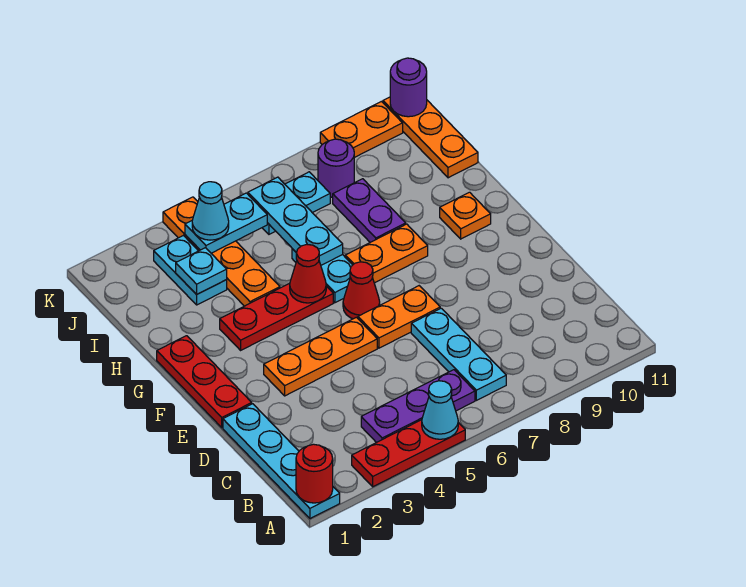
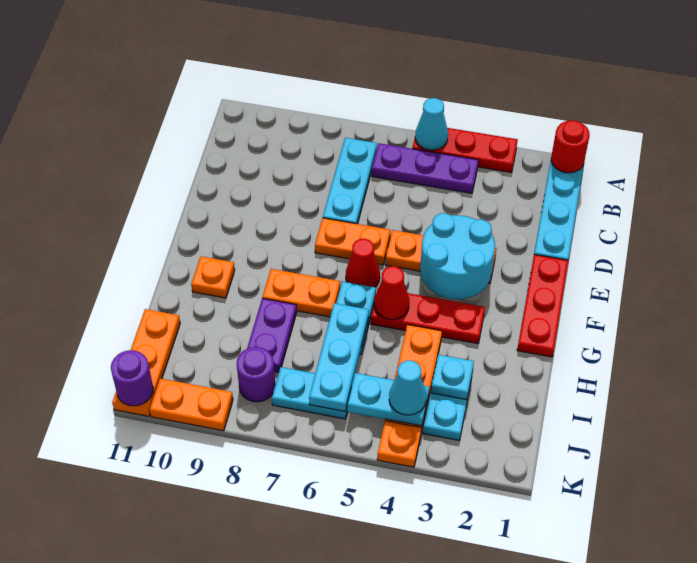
none -> cyan 2x2 round brick [420,213,495,299]

